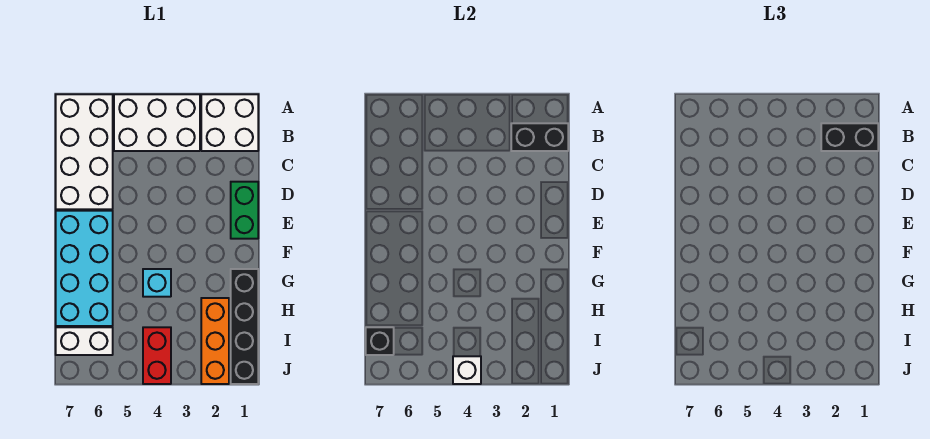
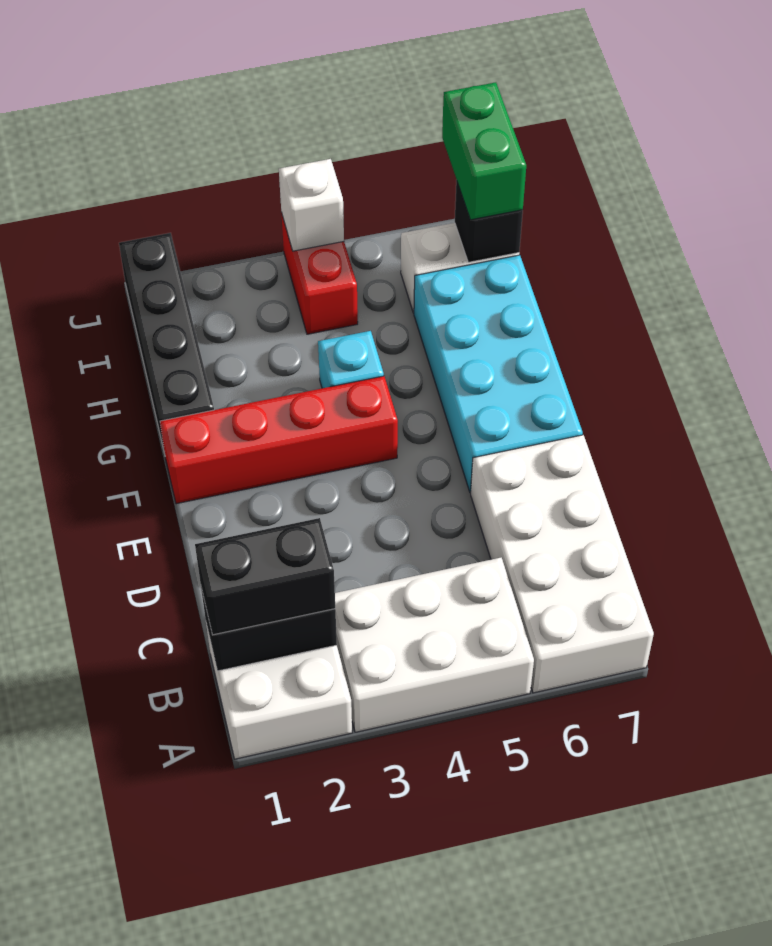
green 1x2 brick [231,182,258,239] -> green 1x2 brick moved to [442,82,526,220]
none -> red 1x4 brick [160,376,398,504]
orange 1x3 brick [201,298,229,384] -> none

